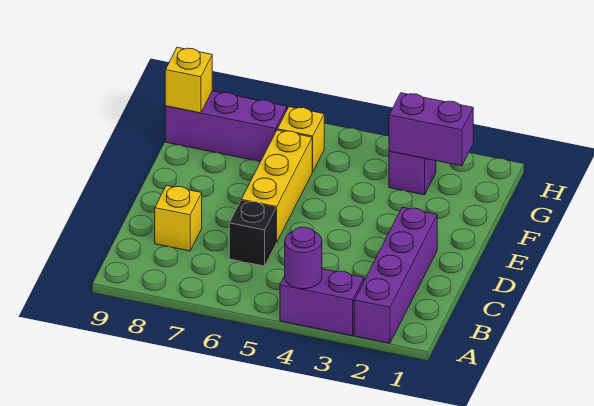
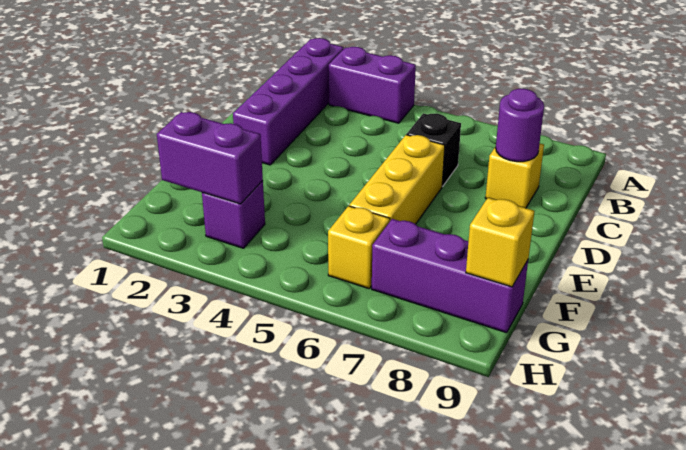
purple 1x1 round brick [285,227,322,289] -> purple 1x1 round brick moved to [496,89,544,162]

